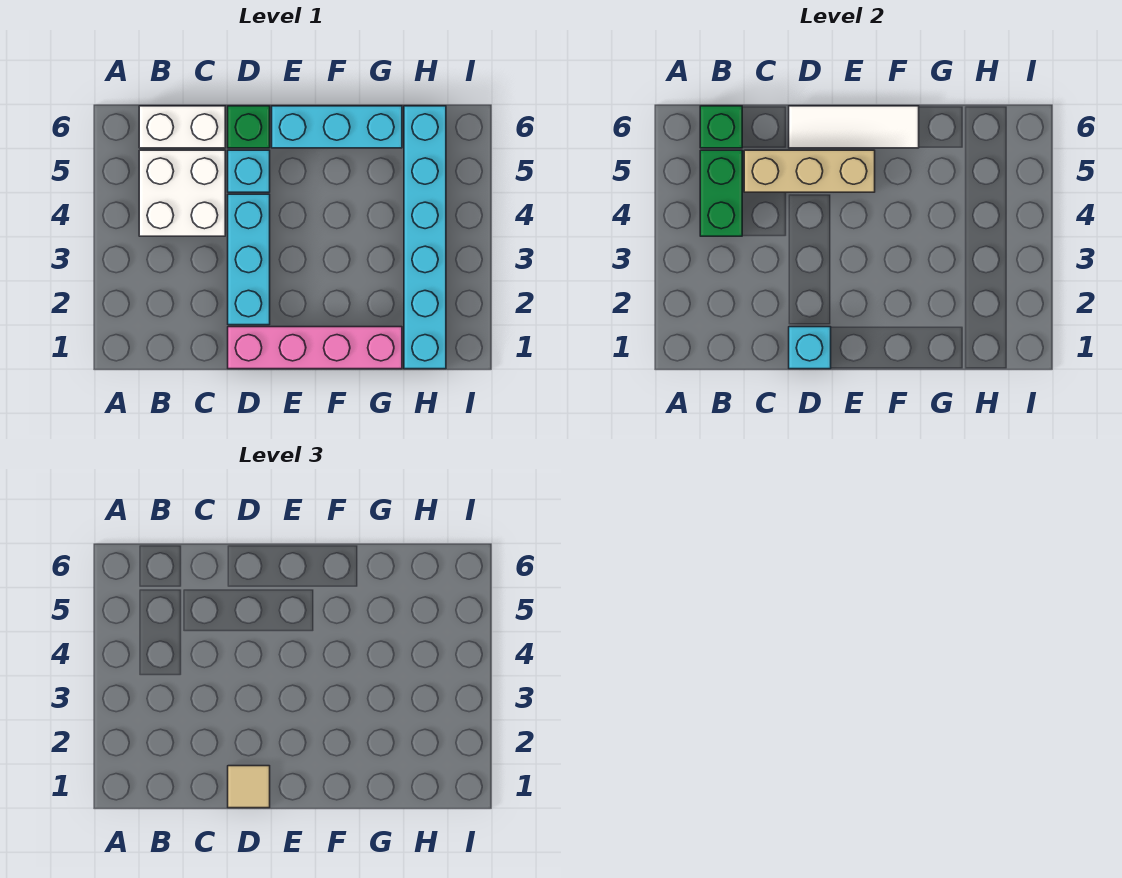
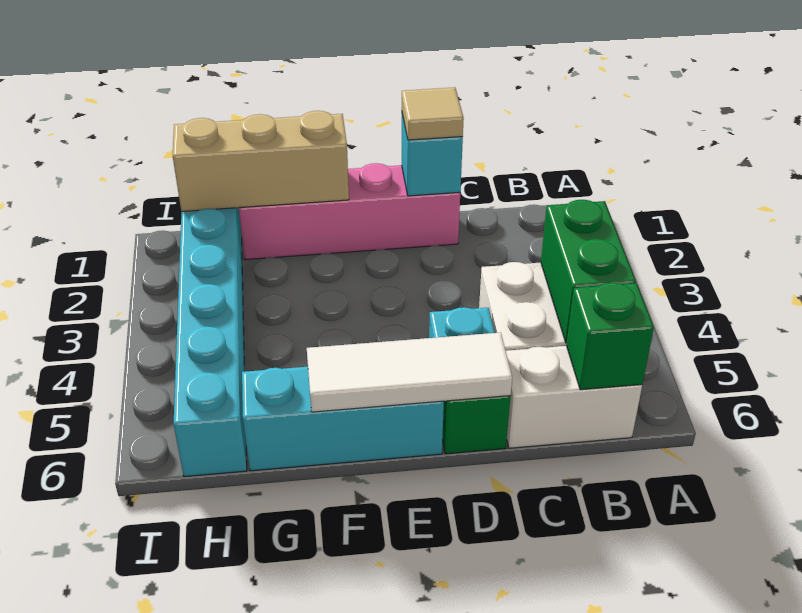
tan 1x3 brick [744,150,875,192] -> tan 1x3 brick moved to [173,111,349,212]
cyan 1x3 brick [228,194,270,325] -> none

